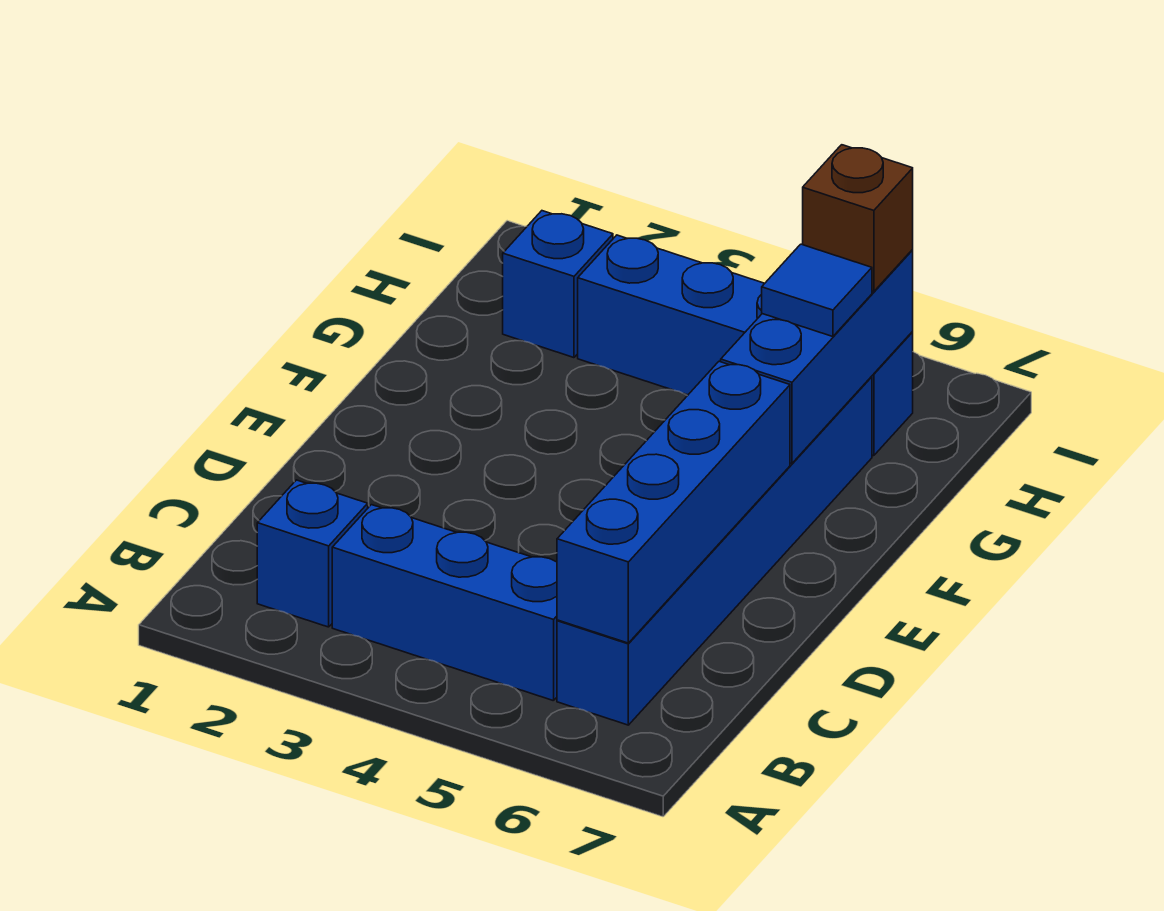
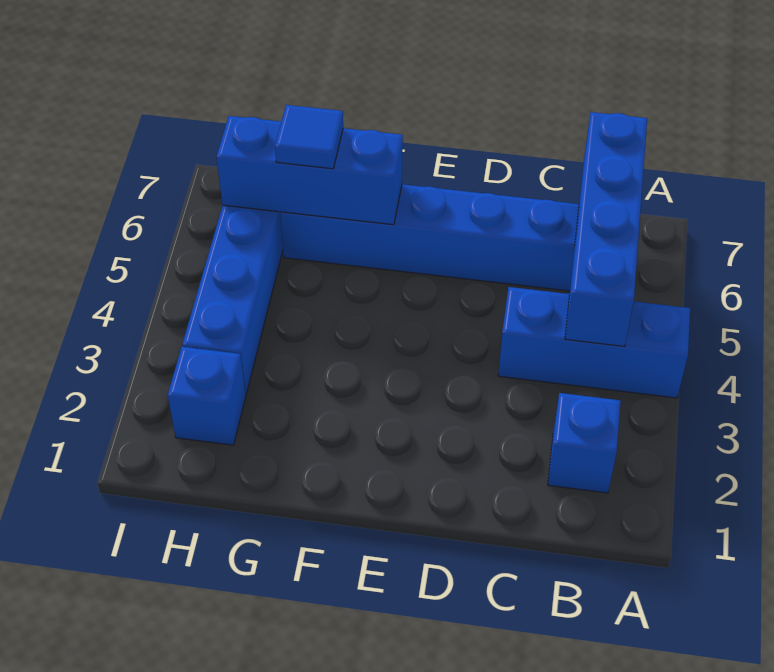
blue 1x3 brick [332,505,557,701] -> blue 1x3 brick turned to [498,287,690,398]
blue 1x4 brick [557,361,790,643] -> blue 1x4 brick turned to [565,112,647,346]
brown 1x1 brick [803,145,913,292] -> none

